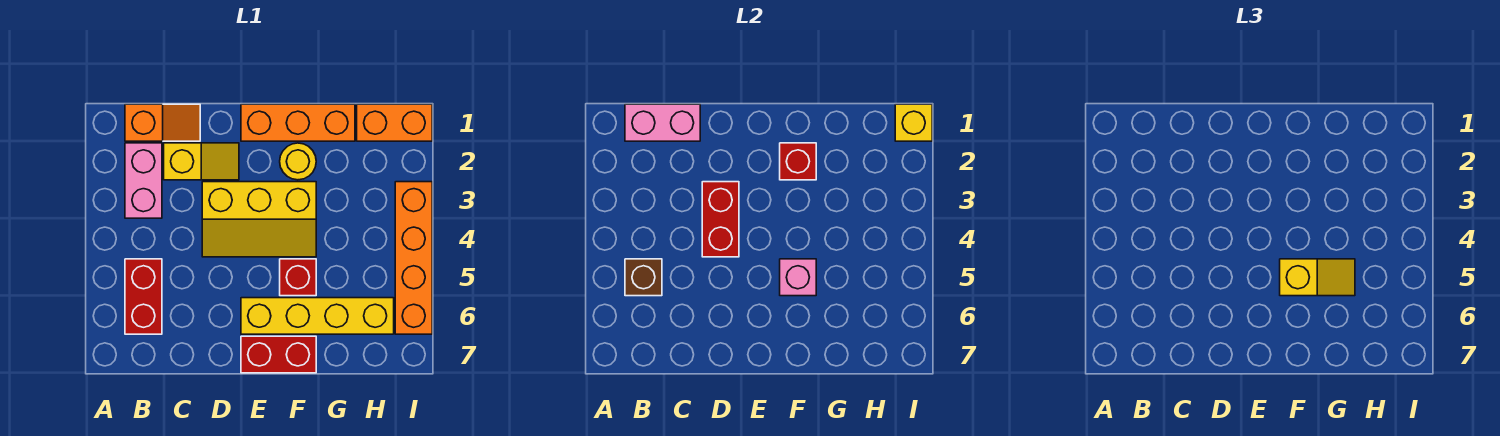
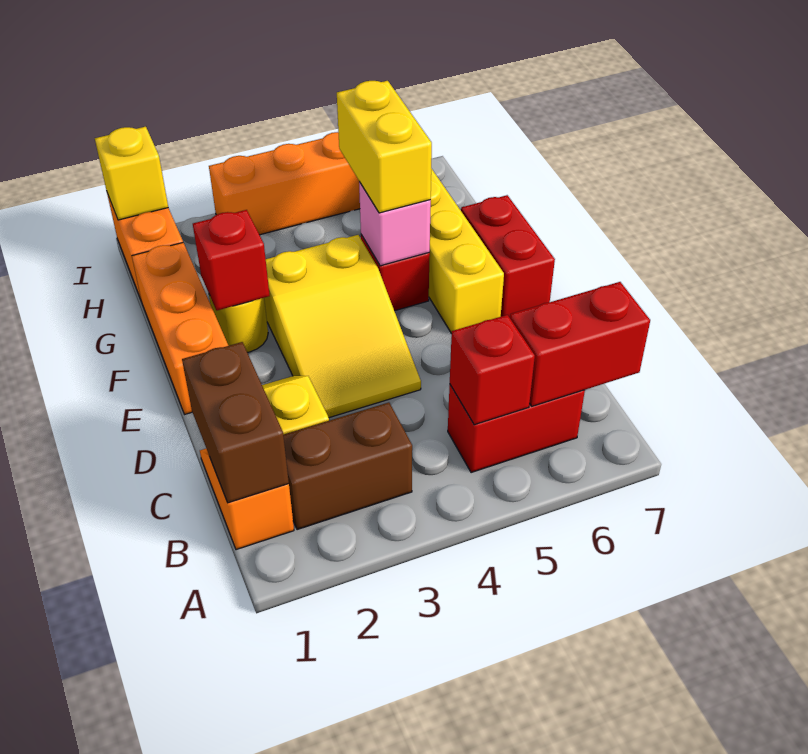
pink 1x2 brick [625,104,700,141] -> brown 1x2 brick [182,342,289,503]
pink 1x2 brick [125,143,162,218] -> brown 1x2 brick [283,402,412,530]
brown 1x1 brick [625,259,662,296] -> red 1x1 brick [450,315,535,425]
yellow 2x3 slope [202,182,316,257] -> yellow 2x3 slope turned to [264,235,421,418]
red 1x2 brick [702,182,739,257] -> red 1x2 brick moved to [510,282,650,406]
yellow 1x2 slope [1280,259,1355,296] -> yellow 1x2 brick [337,81,432,213]

